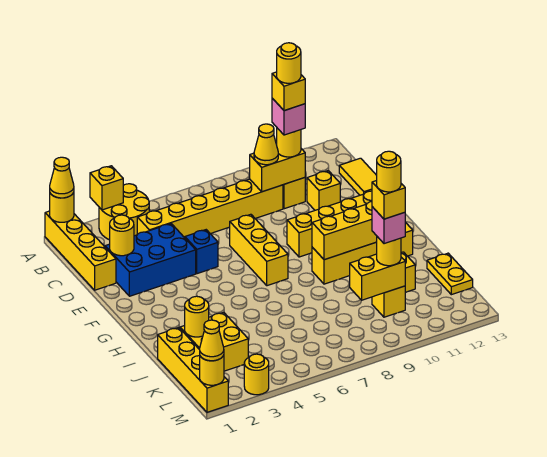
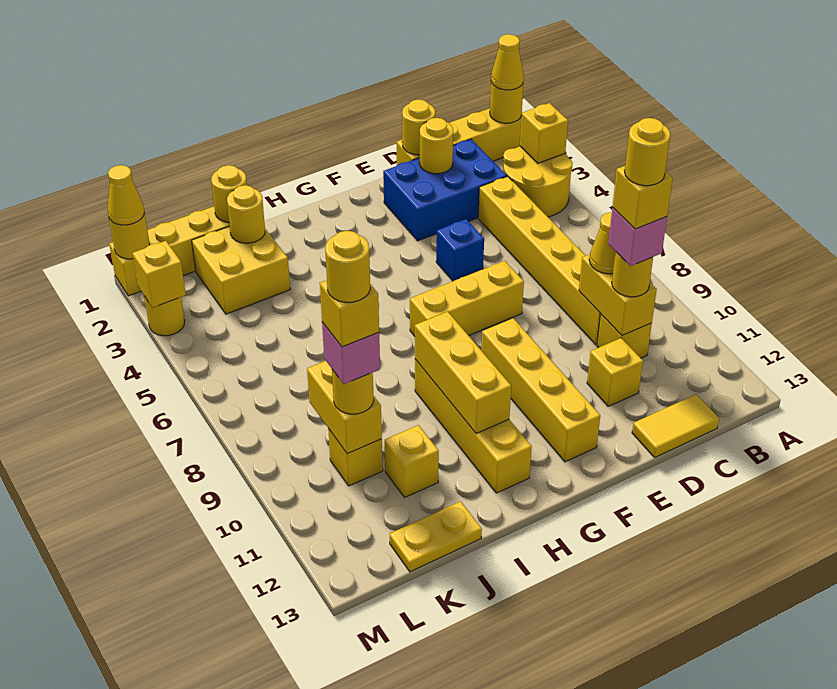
none -> yellow 1x1 round brick [402,99,435,155]
blue 2x3 brick [105,224,196,296] -> blue 2x3 brick turned to [383,139,507,241]
none -> yellow 1x1 round brick [211,165,247,223]
none -> yellow 1x1 brick [132,241,186,308]

